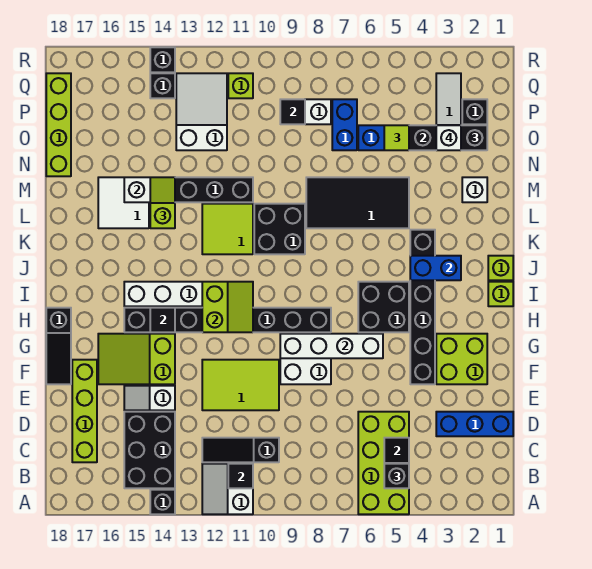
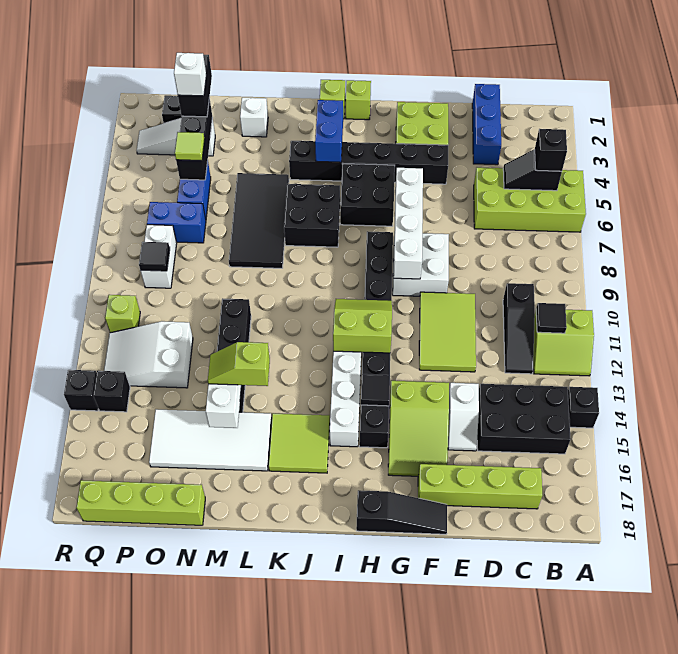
white 2x2 slope [202,464,253,514] -> lime 2x2 slope [533,310,594,376]
black 2x2 brick [254,204,305,254] -> black 2x2 brick moved to [284,184,340,247]
lime 2x2 tile [202,204,253,254] -> lime 2x2 tile moved to [269,414,330,473]
white 2x2 tile [98,177,149,228] -> white 2x4 tile [149,409,272,471]

